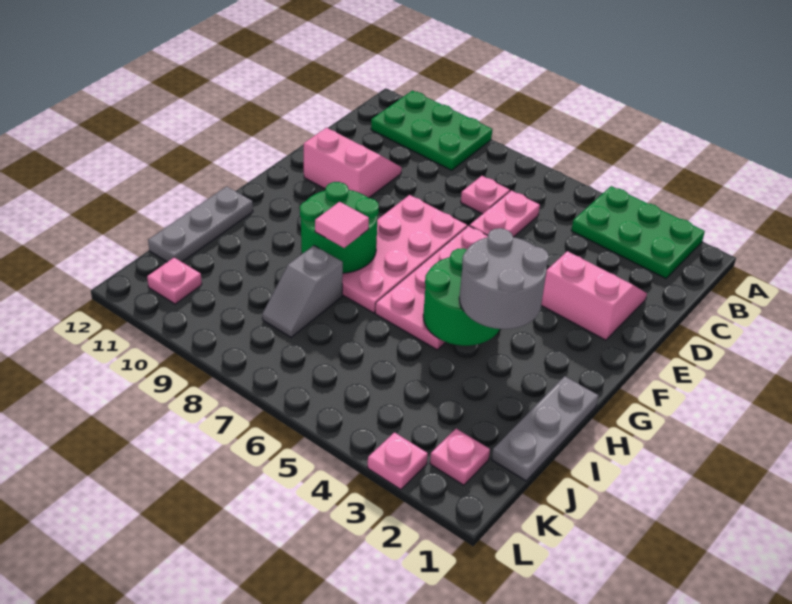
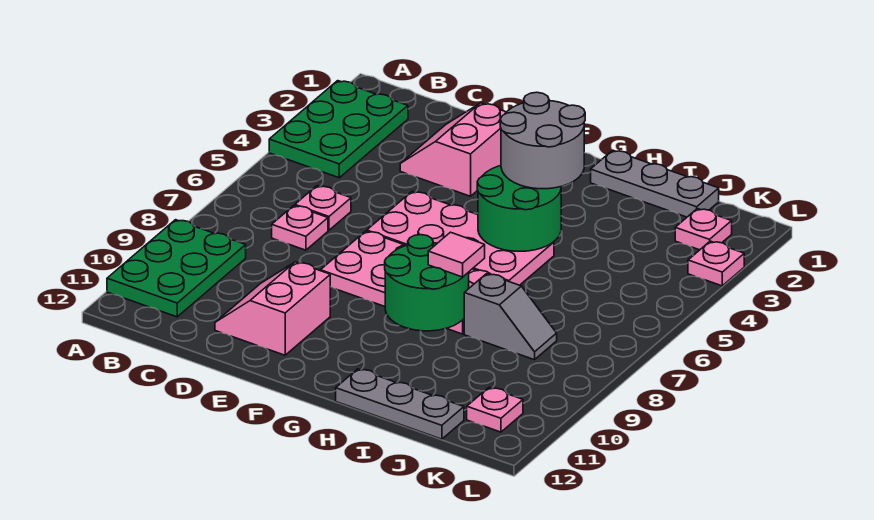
pink 1x2 plate [470,190,540,237] -> pink 1x1 plate [295,186,351,230]

